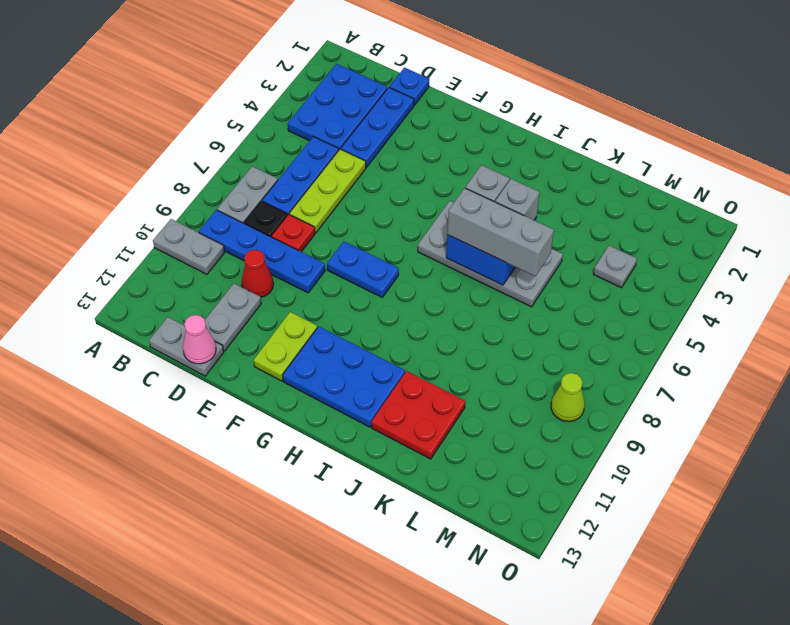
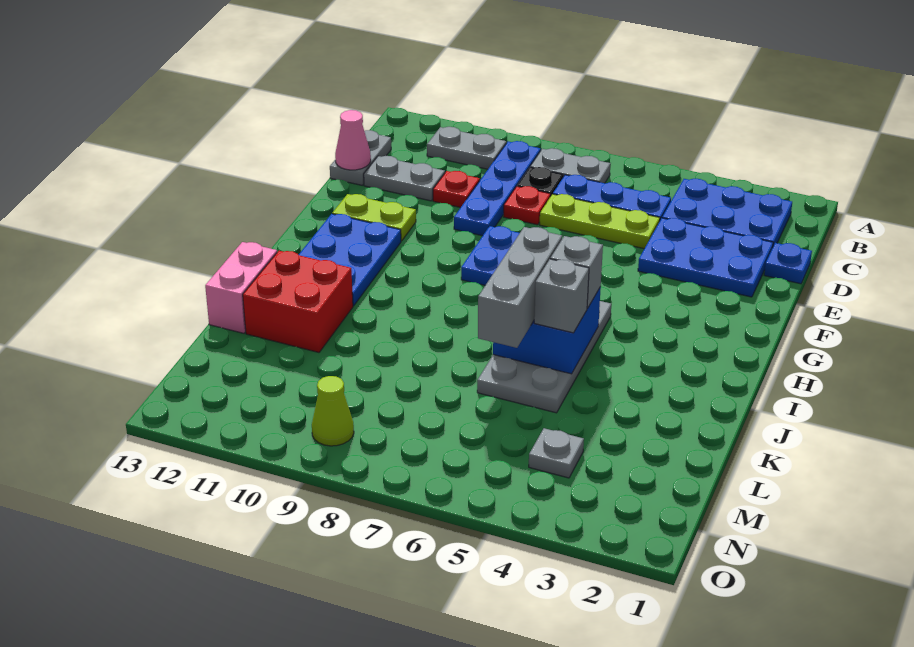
grey 1x2 plate [153,219,225,274] -> grey 1x2 plate turned to [427,127,506,169]
blue 1x3 plate [341,88,414,168] -> blue 2x3 plate [638,218,773,297]
red 1x1 cone [241,250,273,297] -> red 1x1 plate [433,171,480,208]
red 2x2 plate [371,371,465,459] -> red 2x2 brick [243,251,353,352]
none -> pink 1x2 brick [205,242,277,333]

